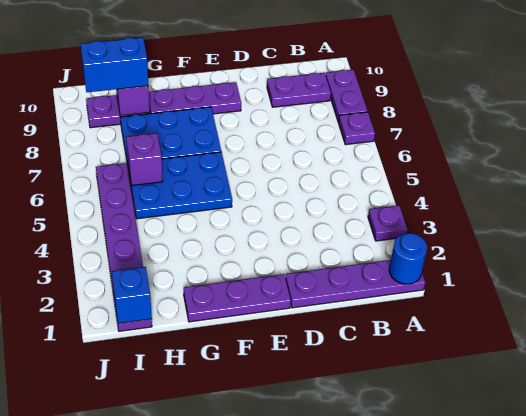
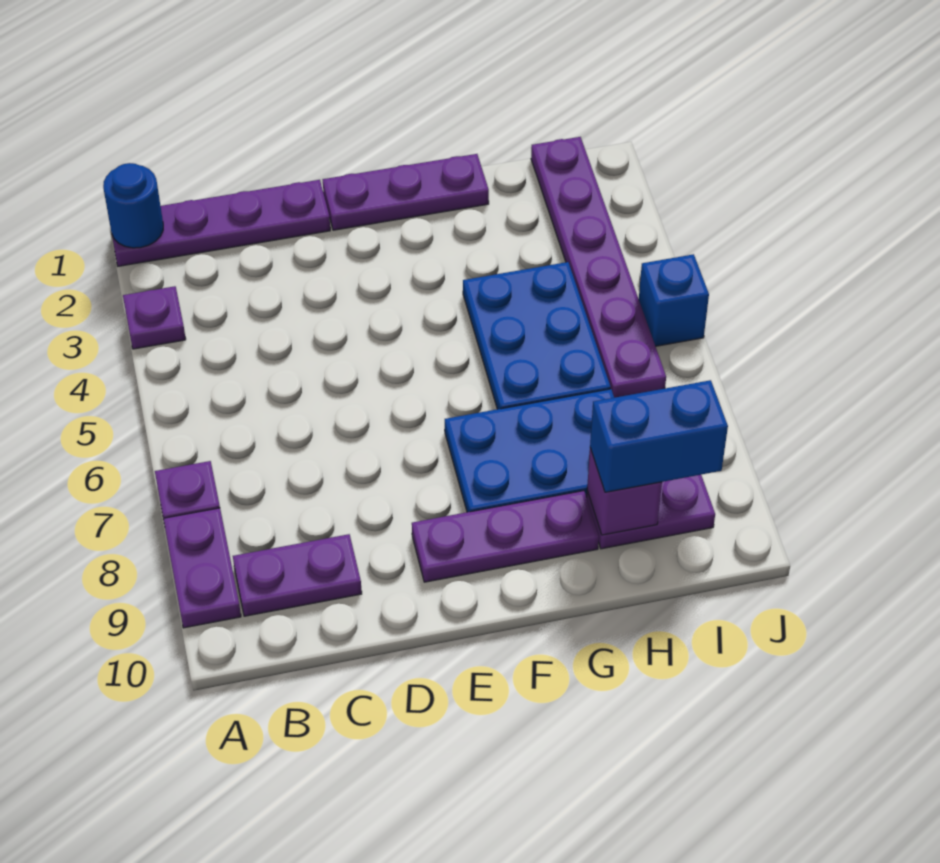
blue 2x3 plate [128,152,232,219] -> blue 2x3 plate turned to [463,262,611,409]
purple 1x1 brick [126,133,163,186] -> none
blue 1x1 brick [112,267,152,323] -> blue 1x1 brick moved to [639,254,709,346]

